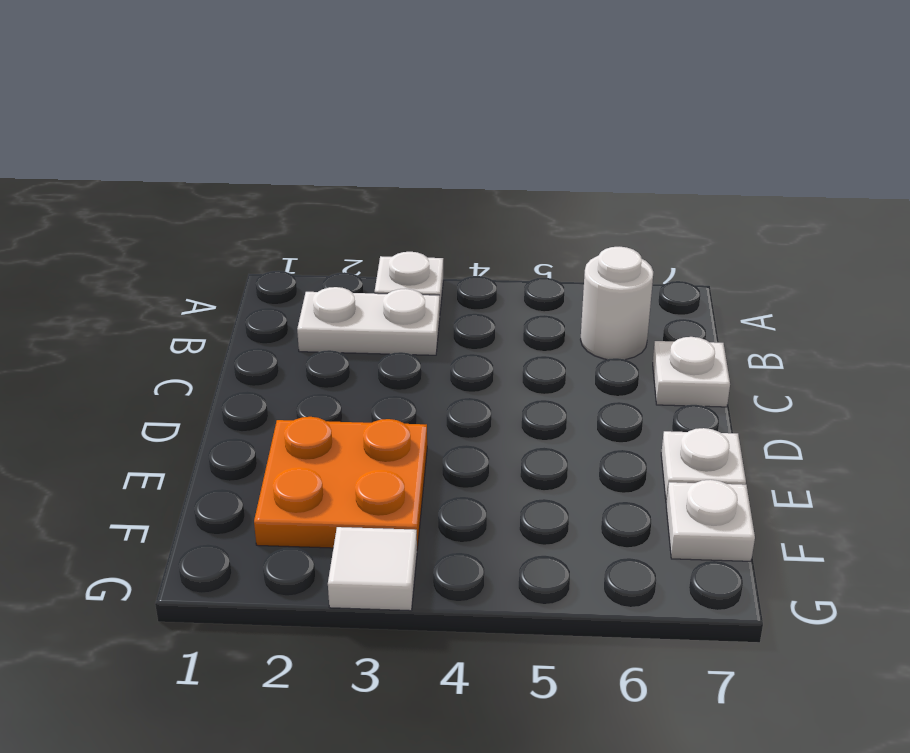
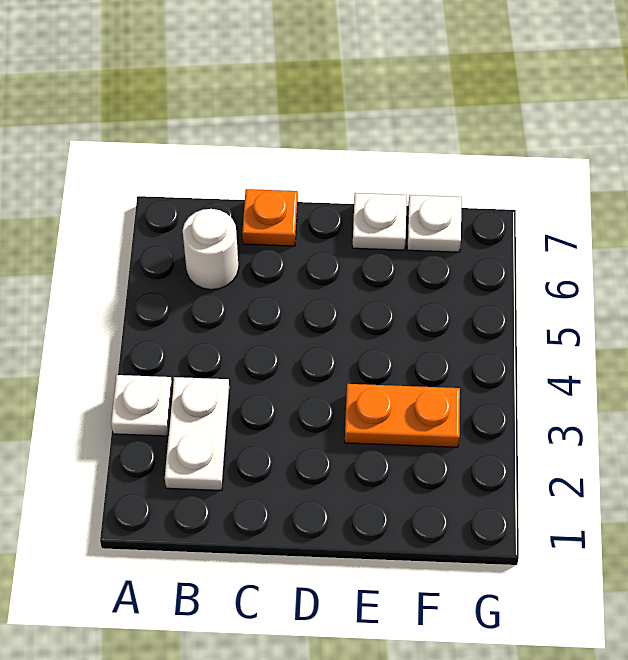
white 1x1 plate [653,337,730,407] -> orange 1x1 plate [242,189,298,246]
orange 2x2 plate [254,417,427,549] -> orange 1x2 plate [345,384,460,447]
white 1x1 tile [328,527,417,611] -> none

